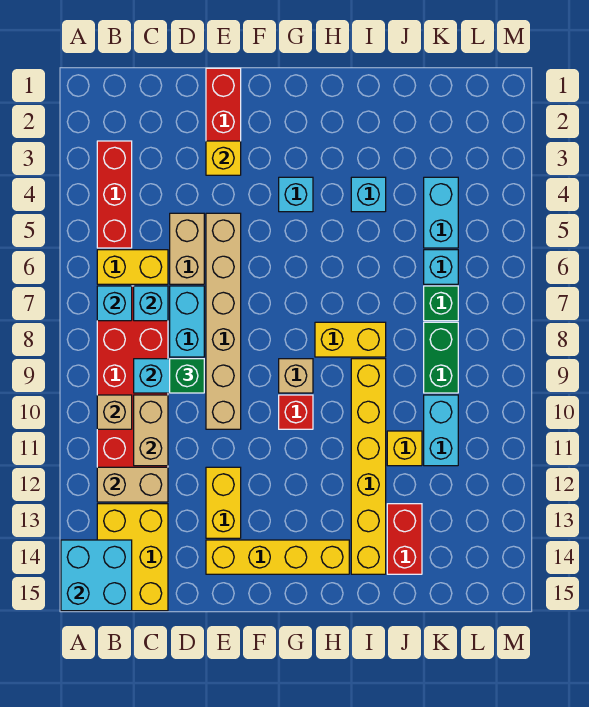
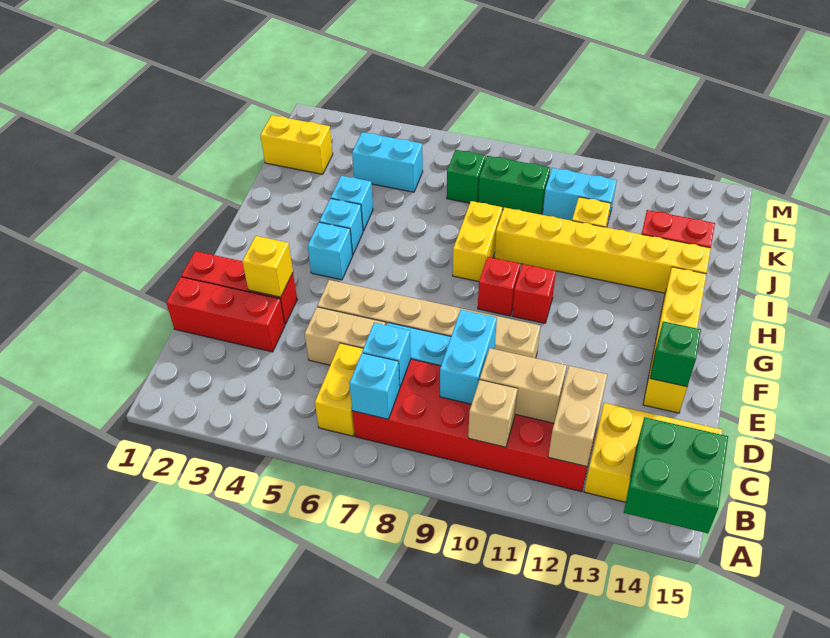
cyan 2x2 brick [61,540,132,611] -> green 2x2 brick [624,417,728,533]
red 1x3 brick [97,141,132,248] -> red 1x3 brick moved to [166,277,285,352]
green 1x1 brick [170,359,204,393] -> green 1x1 brick moved to [650,321,701,387]
yellow 1x2 brick [206,467,241,538] -> yellow 1x2 brick moved to [260,115,333,174]
tan 1x1 brick [279,359,313,393] -> red 1x1 brick [478,257,520,316]
cyan 1x1 brick [424,250,458,284] -> cyan 1x1 brick moved to [319,198,363,255]

